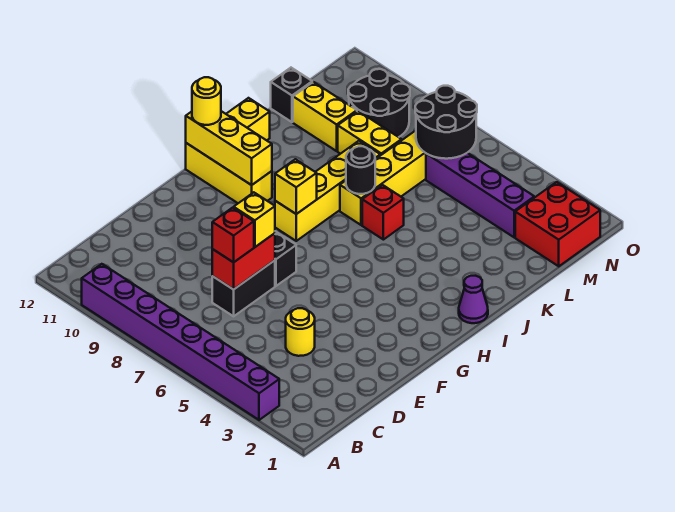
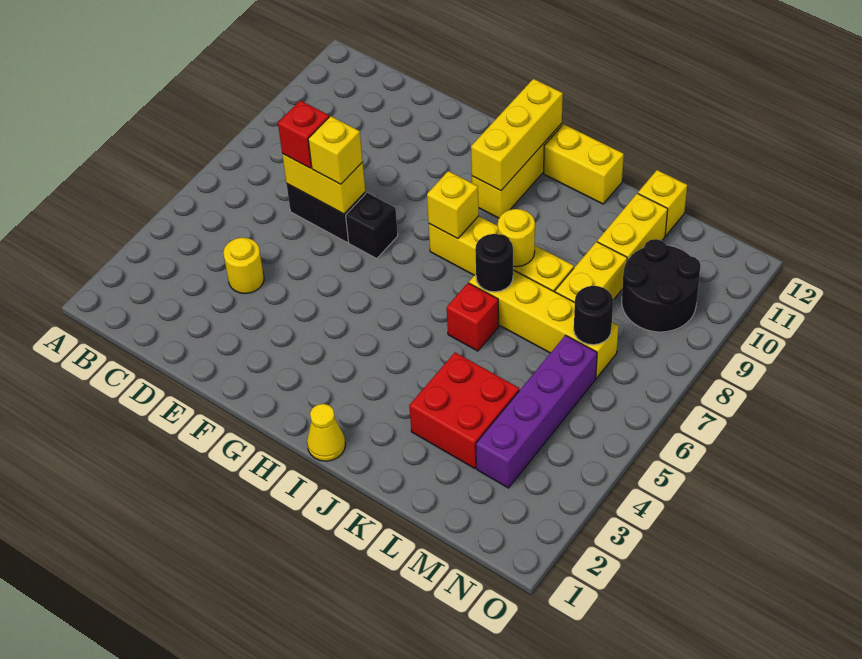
purple 1x8 brick [82,264,279,420] -> none
red 1x2 brick [212,233,275,289] -> yellow 1x2 brick [282,154,365,214]
yellow 1x1 round brick [192,77,221,125] -> yellow 1x1 round brick moved to [498,209,535,267]
purple 1x1 cone [459,276,488,323] -> yellow 1x1 cone [307,404,346,461]
black 1x1 brick [271,68,312,122] -> yellow 1x1 brick [638,170,687,236]
red 2x2 brick [515,182,600,266] -> red 2x2 brick moved to [409,352,519,468]
black 2x2 round brick [415,86,477,159] -> black 1x1 round brick [574,286,613,345]

